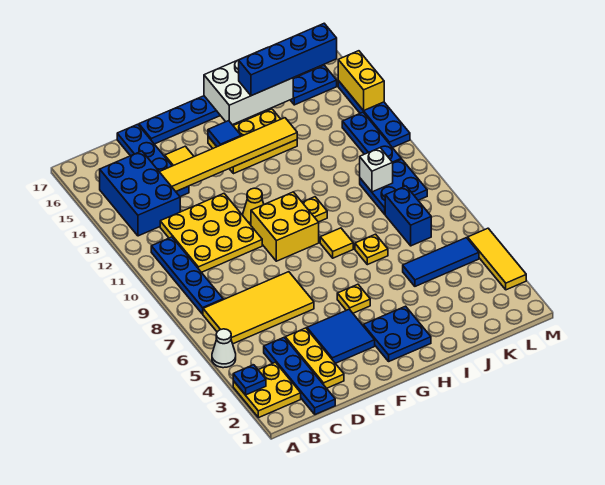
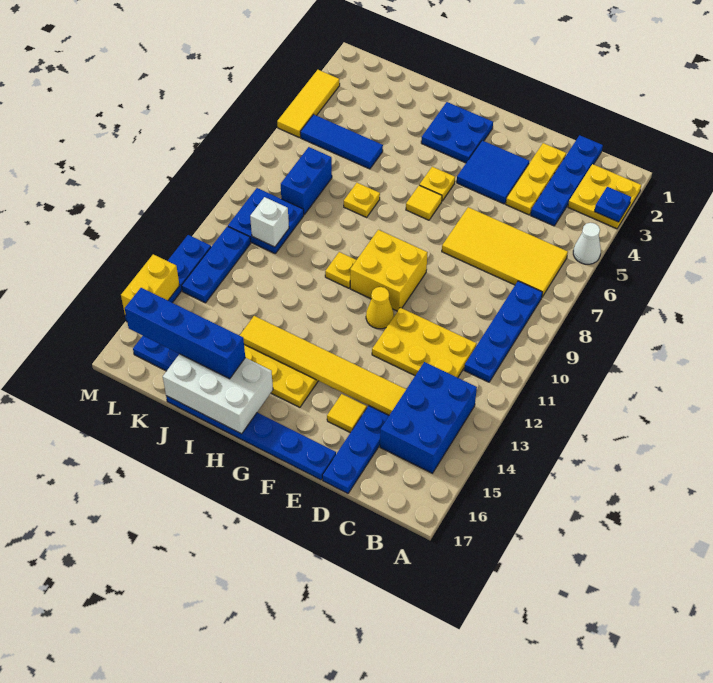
yellow 3x3 plate [160,194,262,272] -> yellow 2x3 plate [372,307,477,378]
blue 1x1 tile [208,121,241,147] -> none
yellow 1x1 tile [320,228,353,258] -> yellow 1x1 tile moved to [406,185,442,220]

